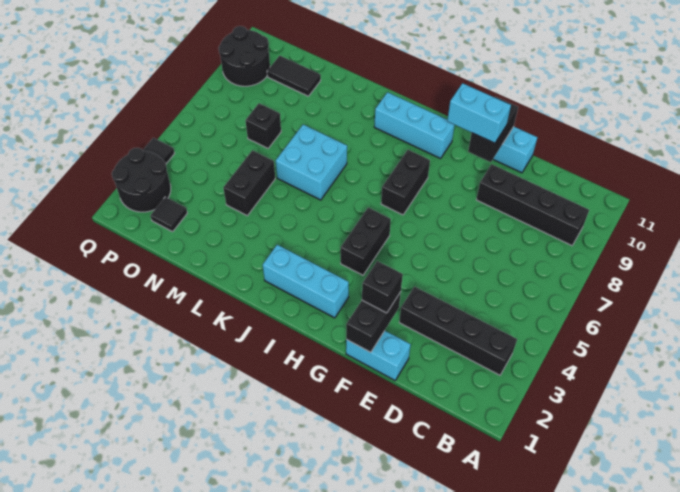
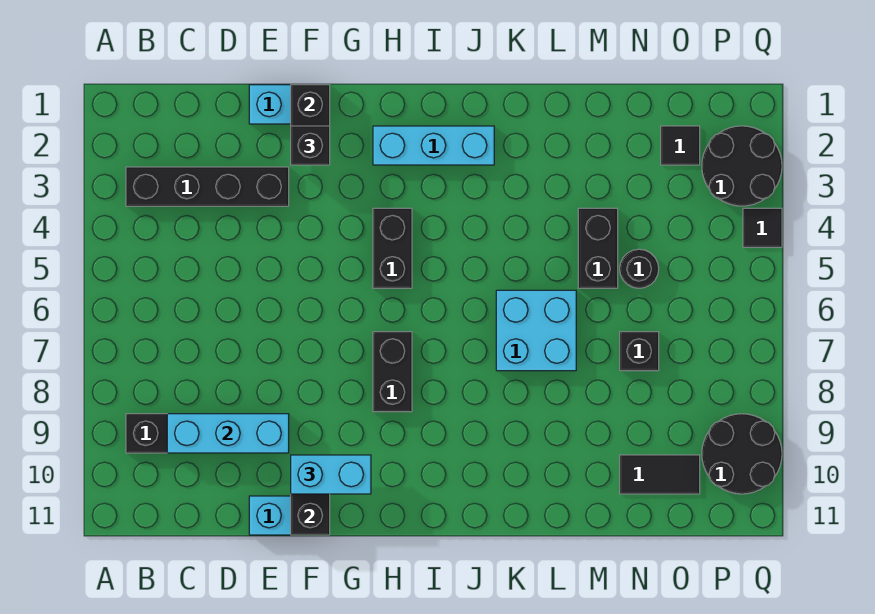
cyan 1x3 brick [374,92,455,159] -> cyan 1x3 brick moved to [167,414,289,453]
none -> black 1x1 round brick [620,249,659,288]

